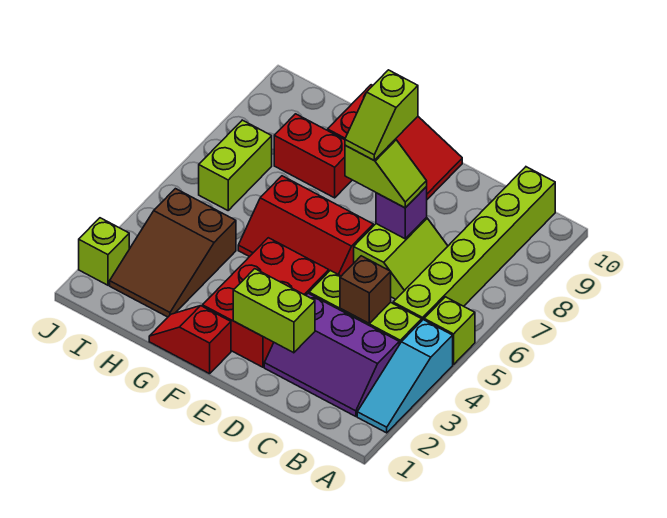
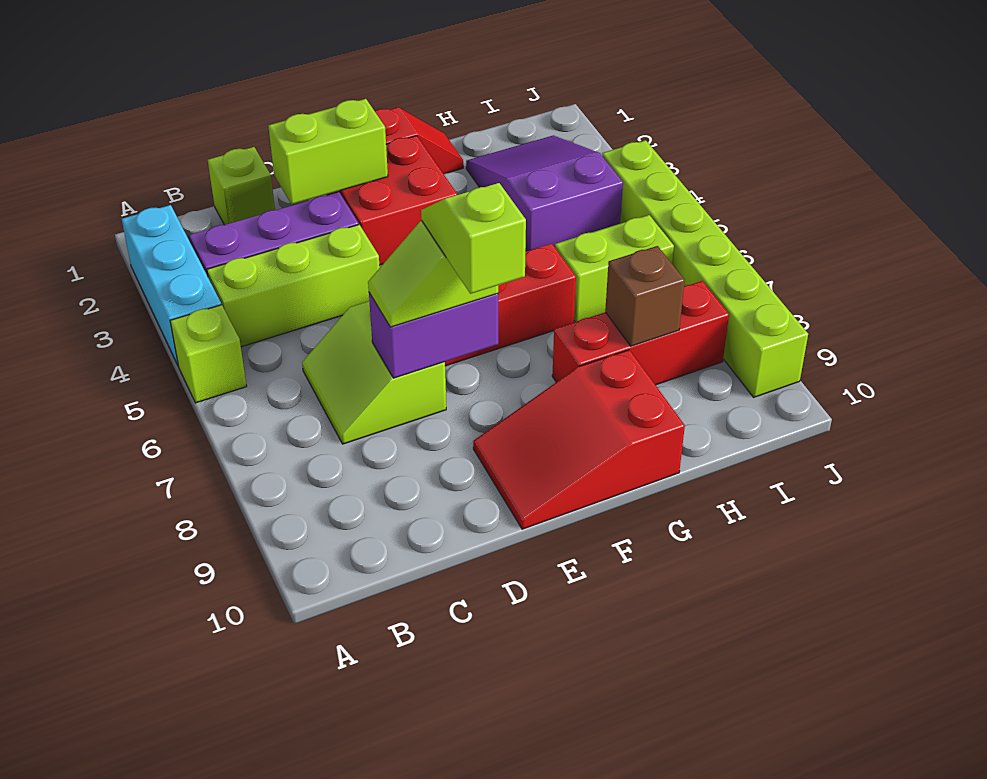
cyan 1x3 slope [357,320,453,433] -> cyan 1x3 brick [122,205,221,365]
lime 1x6 brick [393,167,555,320] -> lime 1x6 brick moved to [602,140,808,397]
brown 1x1 brick [340,256,391,323] -> brown 1x1 brick moved to [605,246,685,346]
purple 1x1 brick [376,187,427,239] -> purple 1x2 brick [369,293,498,378]
red 2x3 brick [203,238,329,367] -> red 2x2 brick [326,136,457,265]
red 1x2 brick [274,114,352,198] -> red 1x3 brick [552,281,729,385]
brown 2x3 slope [110,189,236,317] -> purple 2x3 slope [466,135,623,252]
lime 1x2 brick [199,120,272,210] -> lime 1x2 brick turned to [555,215,674,322]
lime 1x1 brick [79,218,129,285] -> lime 1x1 brick moved to [208,147,275,225]

